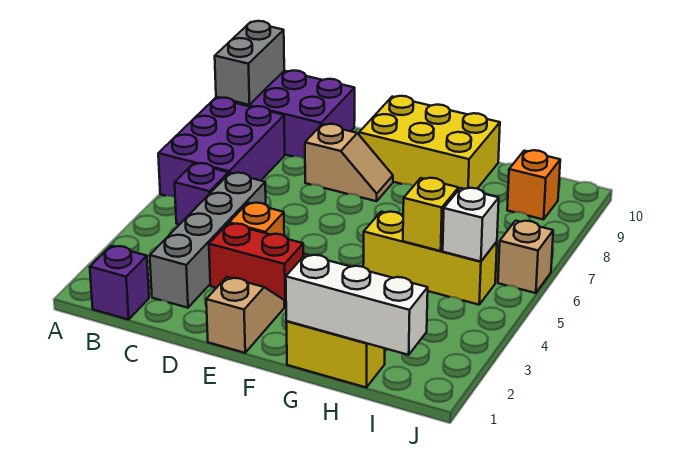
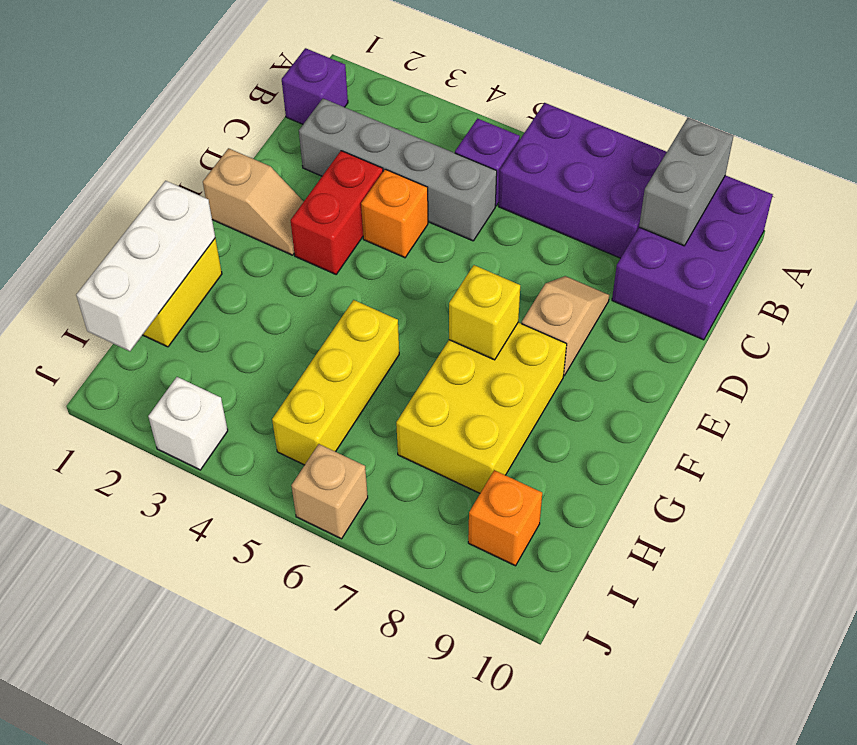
grey 1x2 brick [215,21,284,105] -> grey 1x2 brick turned to [639,118,733,246]
tan 1x2 slope [305,124,393,201] -> tan 1x2 slope turned to [522,276,609,376]
yellow 2x3 brick [359,96,500,190] -> yellow 2x3 brick moved to [396,322,567,493]
yellow 1x1 brick [403,178,458,251] -> yellow 1x1 brick moved to [449,265,520,360]
white 1x1 brick [443,188,499,262] -> white 1x1 brick moved to [148,377,228,470]

